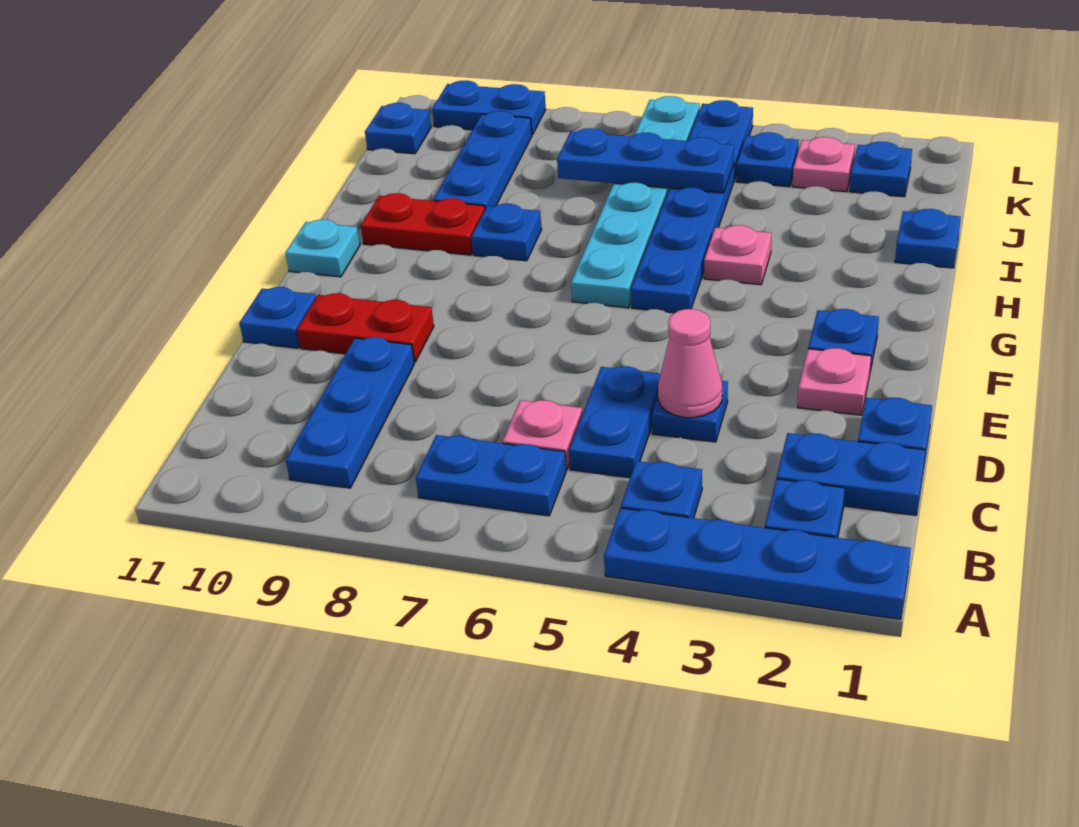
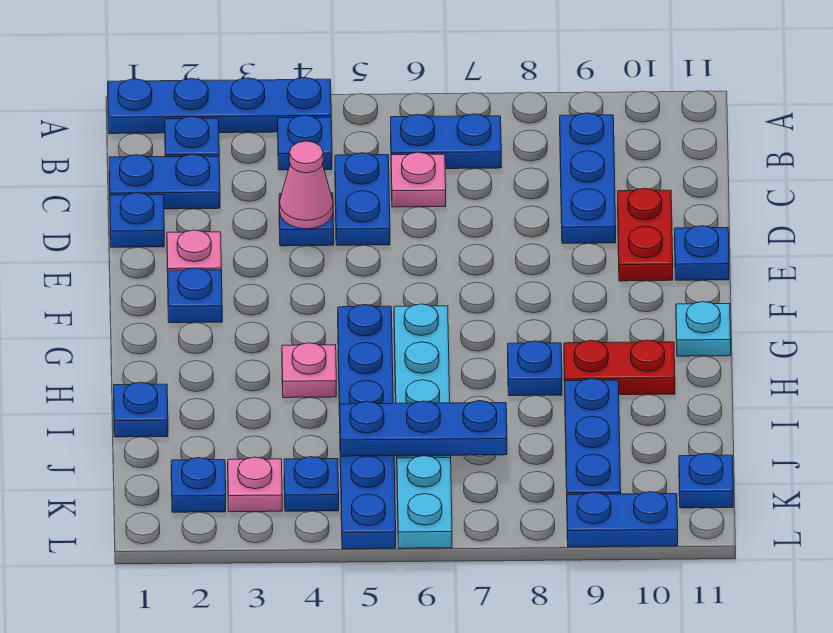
red 1x2 plate [297,293,434,362] -> red 1x2 plate turned to [618,188,673,281]

